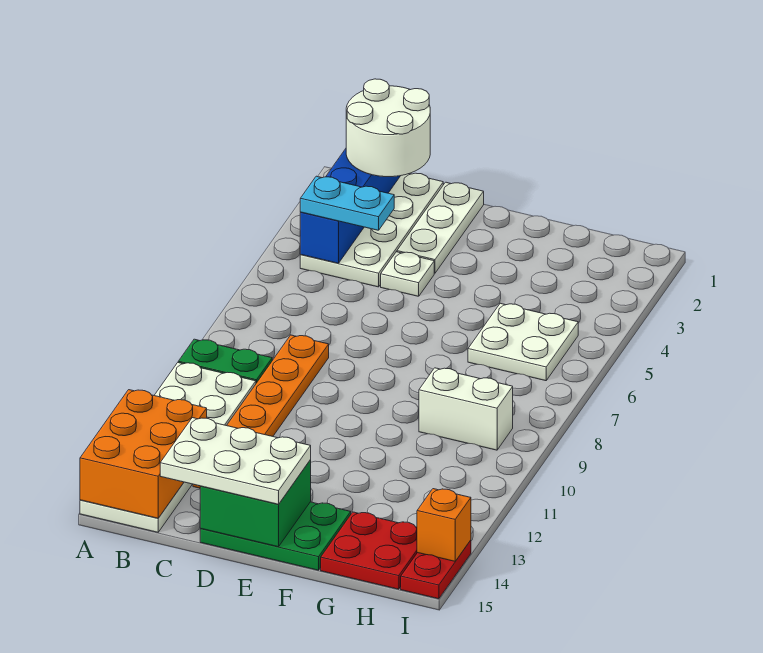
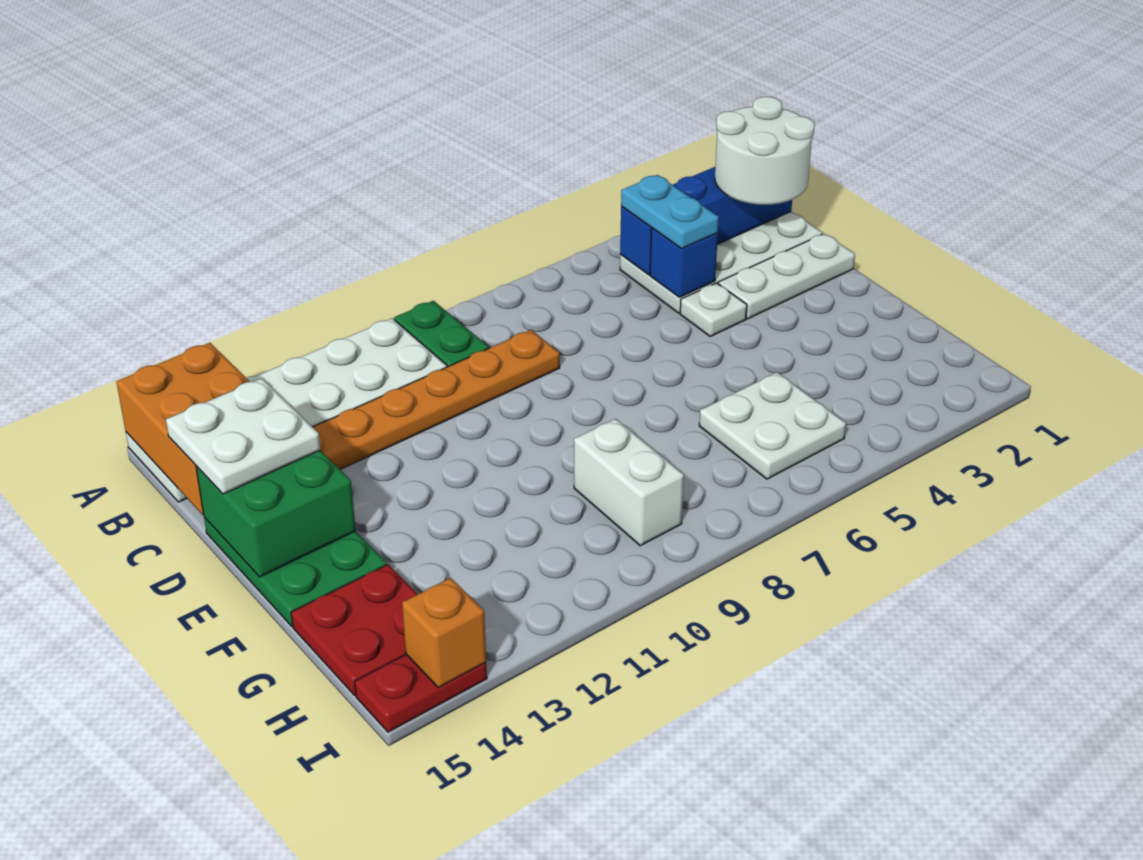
orange 2x3 brick [80,390,207,518] -> orange 2x3 brick turned to [117,343,250,515]
none -> blue 1x1 brick [650,228,718,297]
white 2x3 plate [160,418,311,504] -> white 2x2 plate [166,378,320,494]

